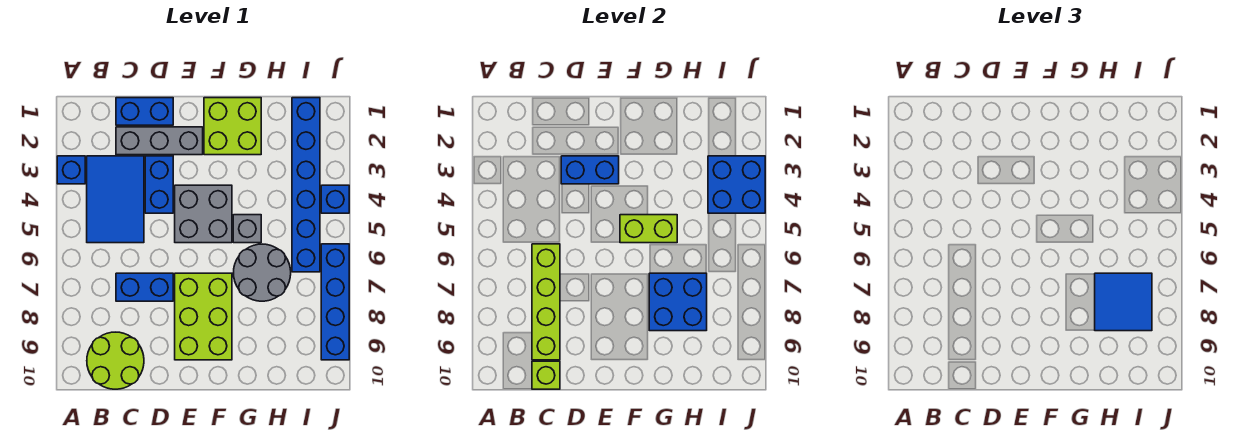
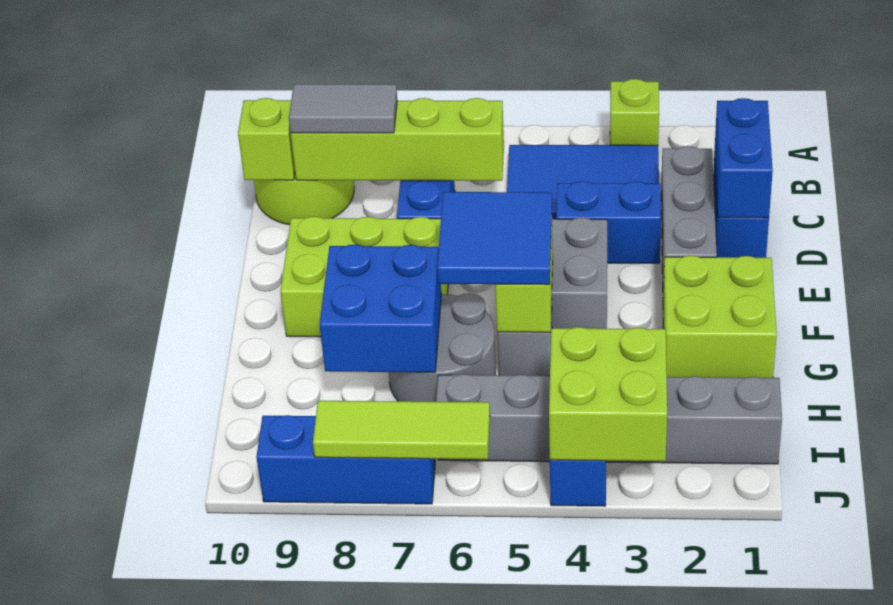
blue 1x1 brick [57,156,85,184] -> lime 1x1 brick [610,79,659,145]
none -> grey 1x2 tile [289,84,397,133]
blue 1x2 brick [561,156,619,184] -> blue 1x2 brick moved to [715,98,773,218]
blue 2x2 tile [1095,273,1152,331] -> blue 2x2 tile moved to [437,192,552,285]
blue 1x6 brick [292,98,320,272] -> grey 1x6 brick [436,374,782,464]
blue 2x2 brick [708,156,765,213] -> lime 2x2 brick [549,327,667,461]
blue 1x4 brick [321,244,349,360] -> blue 1x3 brick [257,415,435,504]
none -> lime 1x3 tile [313,401,490,459]

